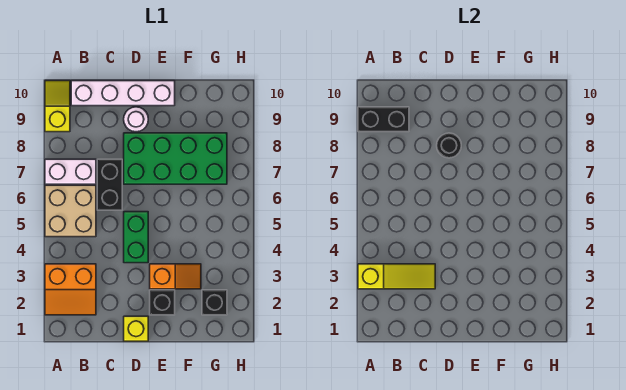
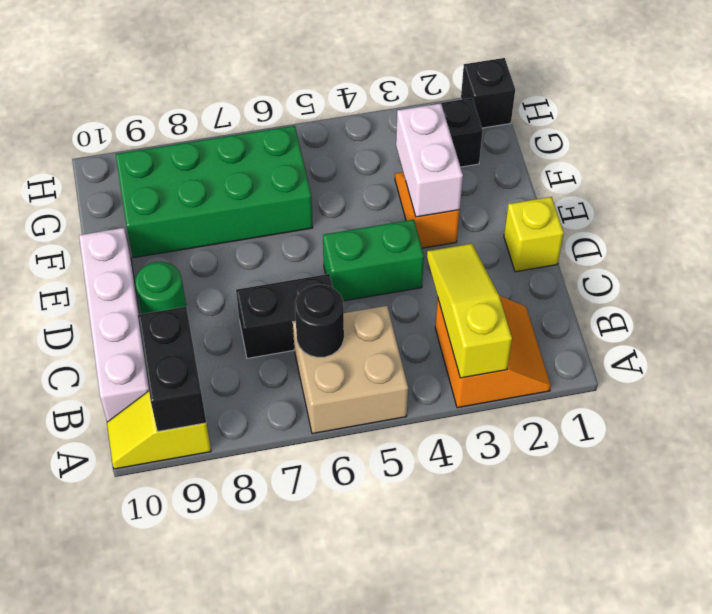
white 1x2 brick [45,159,96,184] -> white 1x2 brick moved to [396,104,463,217]
green 2x4 brick [124,133,227,184] -> green 2x4 brick turned to [116,126,313,258]
black 1x1 round brick [437,133,461,158] -> black 1x1 round brick moved to [295,285,344,357]
white 1x1 round brick [124,107,148,132] -> green 1x1 round brick [135,262,186,314]
black 1x1 brick [150,290,175,315] -> black 1x1 brick moved to [461,58,515,128]

